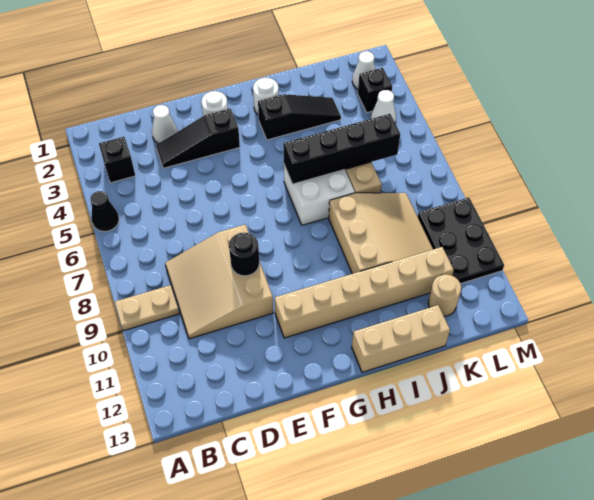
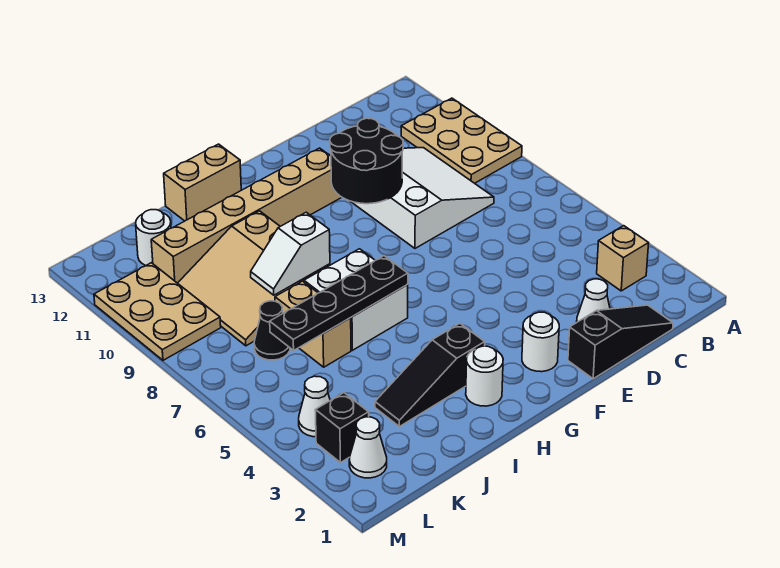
black 1x1 cone [90,191,119,232] -> black 1x1 cone moved to [254,301,290,360]
tan 1x2 plate [115,285,179,331] -> tan 2x3 plate [401,98,522,183]
black 1x1 brick [99,137,135,183] -> tan 1x1 brick [597,226,649,291]
tan 3x3 slope [165,225,273,339] -> white 3x3 slope [350,148,494,248]
black 1x3 slope [156,108,240,168] -> black 1x3 slope moved to [568,305,673,379]
black 1x1 round brick [229,232,259,276] -> black 2x2 round brick [330,118,403,204]
black 1x4 brick [283,114,400,184] -> black 1x4 plate [270,256,408,350]
tan 1x3 brick [352,305,450,372] -> tan 1x2 brick [164,144,241,221]
none -> white 1x2 slope [251,212,330,295]
tan 1x1 round brick [428,274,461,316] -> white 1x1 round brick [136,210,171,265]
black 2x3 plate [418,198,504,284] -> tan 2x3 plate [94,263,221,360]

